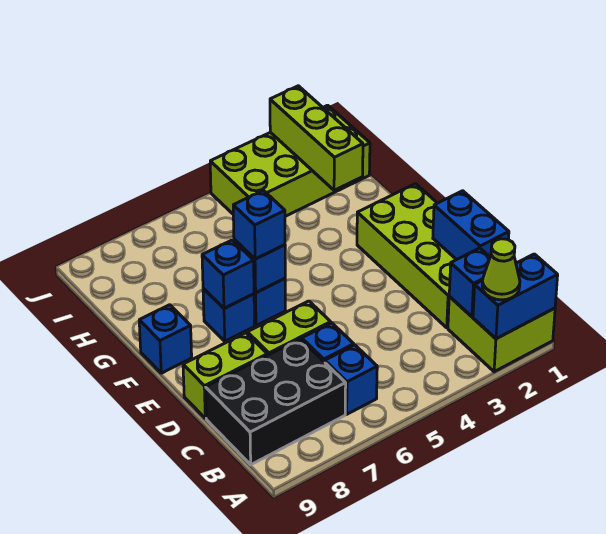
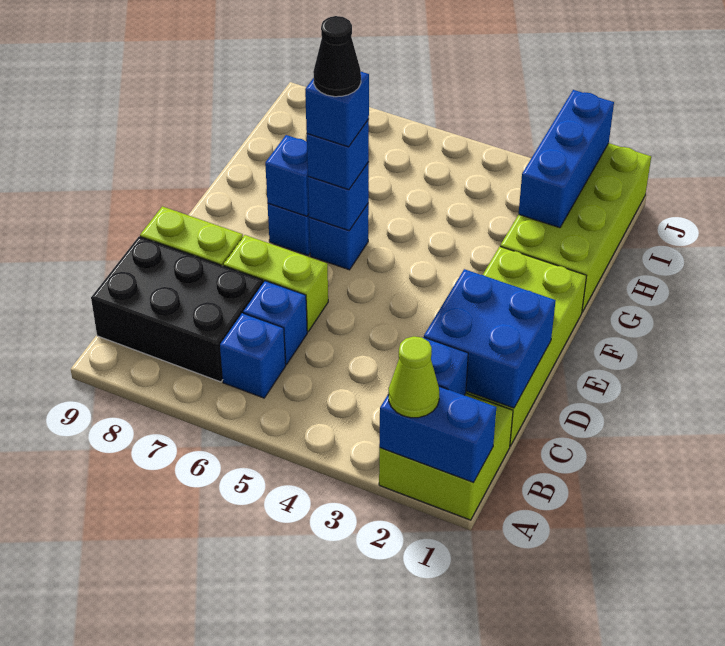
blue 1x2 brick [433,191,509,260] -> blue 2x2 brick [424,269,556,408]
none -> black 1x1 cone [313,16,361,97]
blue 1x1 brick [139,305,192,373] -> blue 1x1 brick moved to [305,72,369,147]
lime 1x3 brick [270,86,363,190] -> blue 1x3 brick [519,90,614,228]
lime 2x4 brick [210,105,370,216] -> lime 2x4 brick turned to [500,143,651,312]

